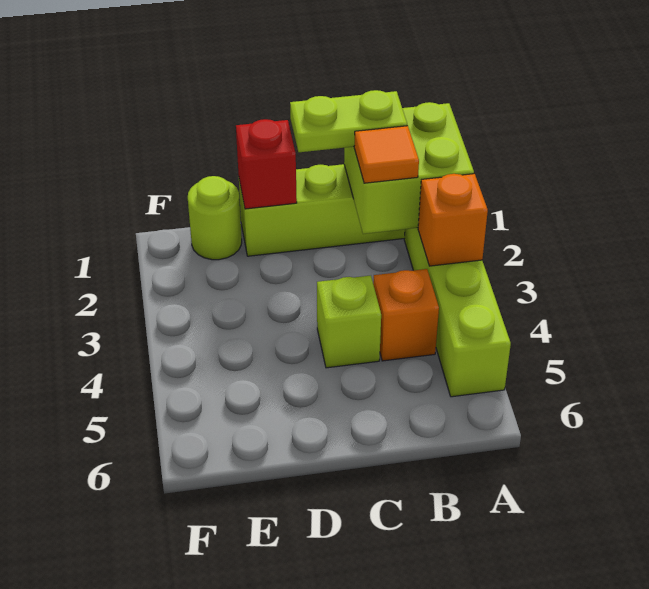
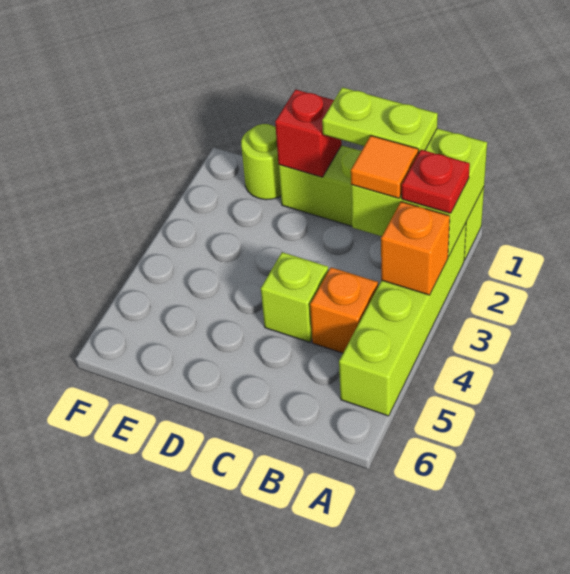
none -> red 1x1 plate [402,150,470,213]

